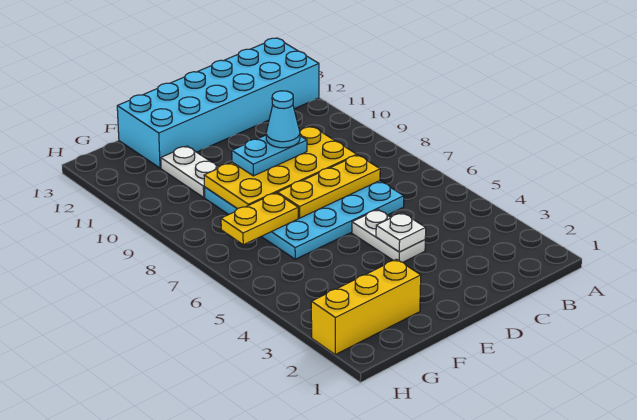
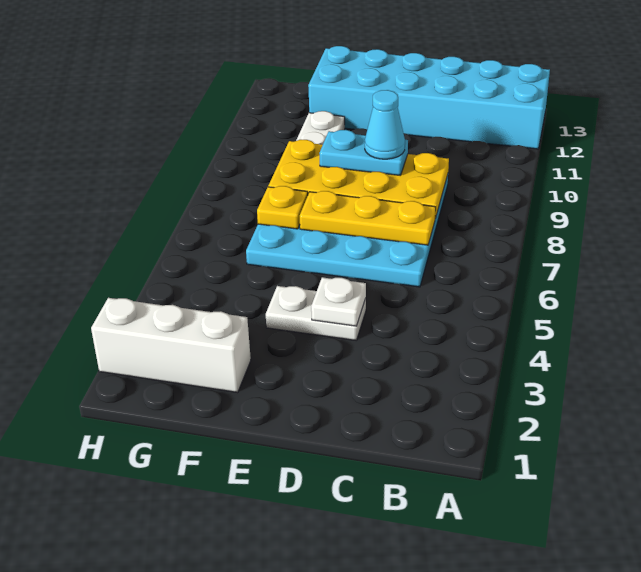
white 1x2 plate [352,210,425,262] -> white 1x2 plate turned to [266,286,366,340]
yellow 1x3 brick [311,259,421,355] -> white 1x3 brick [91,298,251,393]
yellow 1x2 plate [221,193,298,245] -> yellow 1x1 plate [257,186,308,229]

